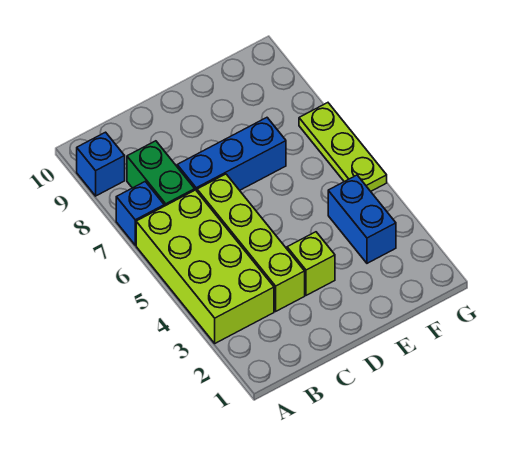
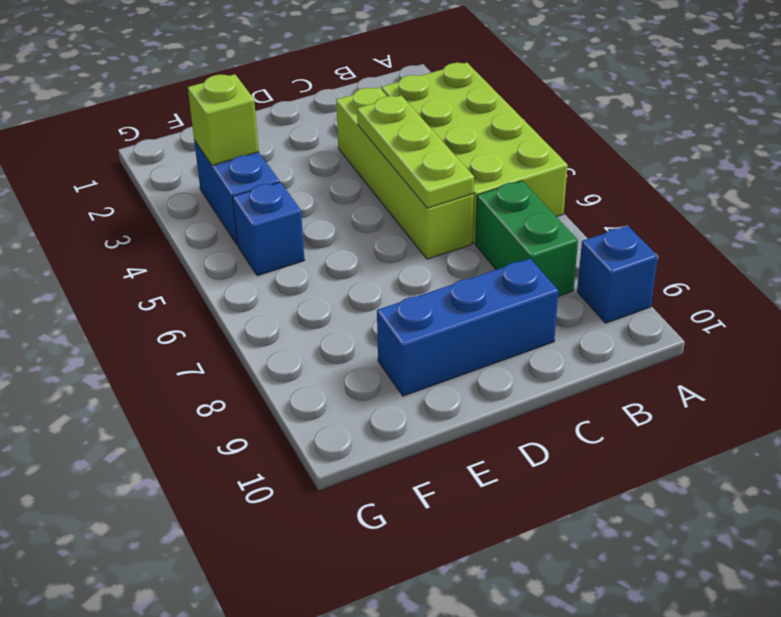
blue 1x1 brick [116,182,164,245] -> blue 1x1 brick moved to [233,182,304,276]
blue 1x3 brick [177,118,286,191] -> blue 1x3 brick moved to [377,259,559,396]
lime 1x1 brick [287,232,335,295] -> lime 1x1 brick moved to [188,74,259,165]
lime 1x3 plate [299,103,387,191] -> lime 1x3 plate moved to [357,95,474,208]

